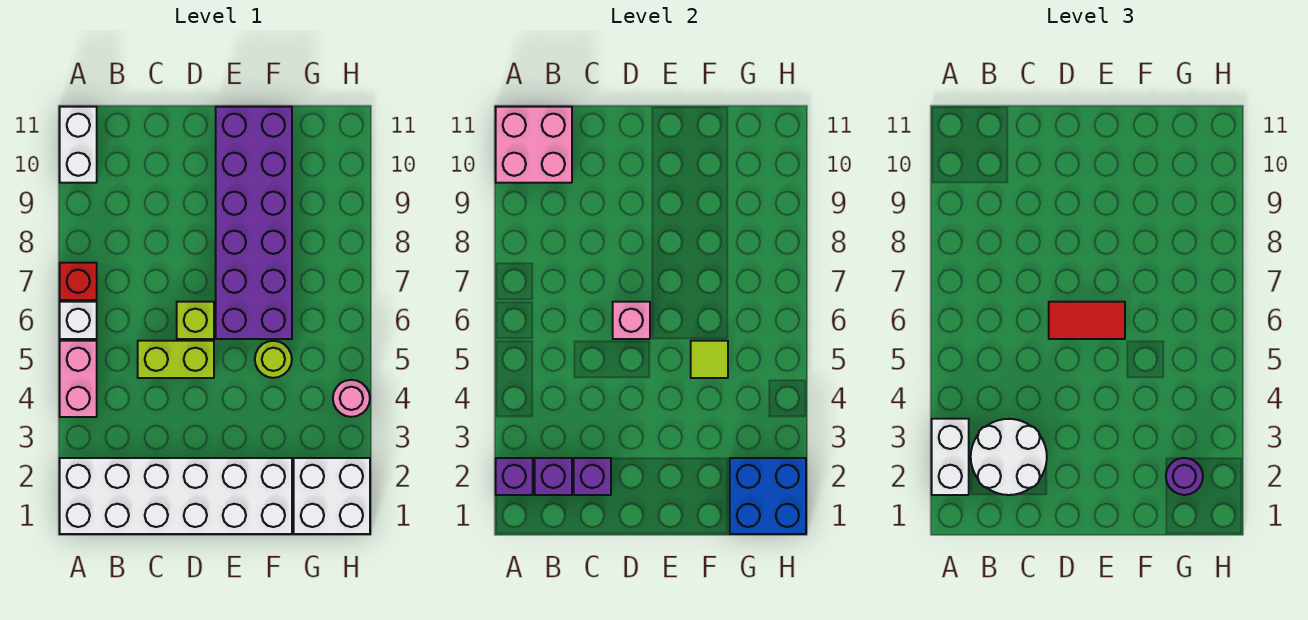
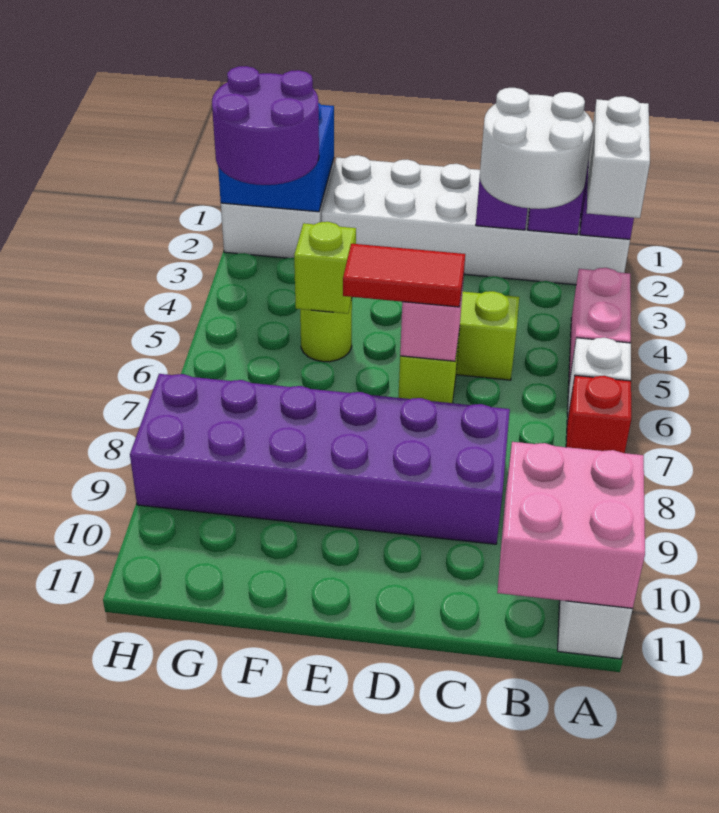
purple 2x6 brick [216,107,292,339] -> purple 2x6 brick turned to [130,374,510,544]
lime 1x1 tile [691,341,728,378] -> lime 1x1 brick [294,222,356,314]
purple 1x1 round brick [1166,458,1203,495] -> purple 2x2 round brick [212,66,319,185]
pink 1x1 round brick [333,380,370,417] -> none

